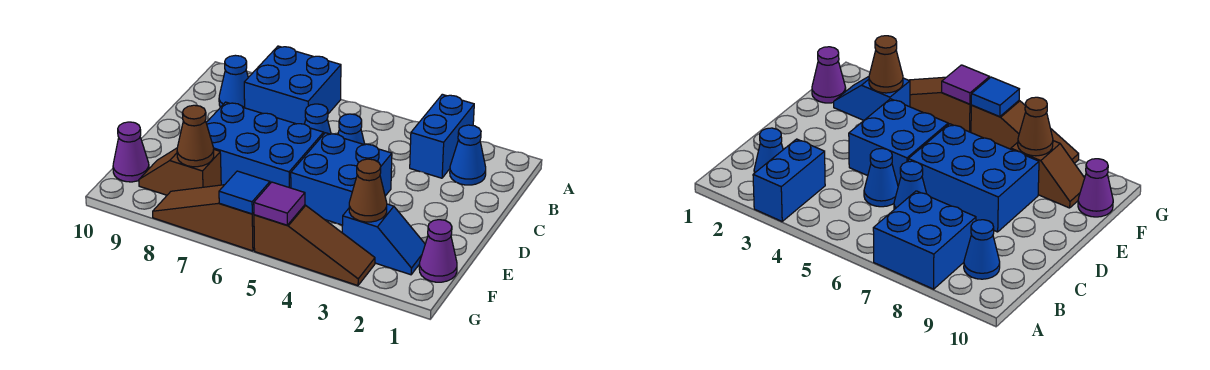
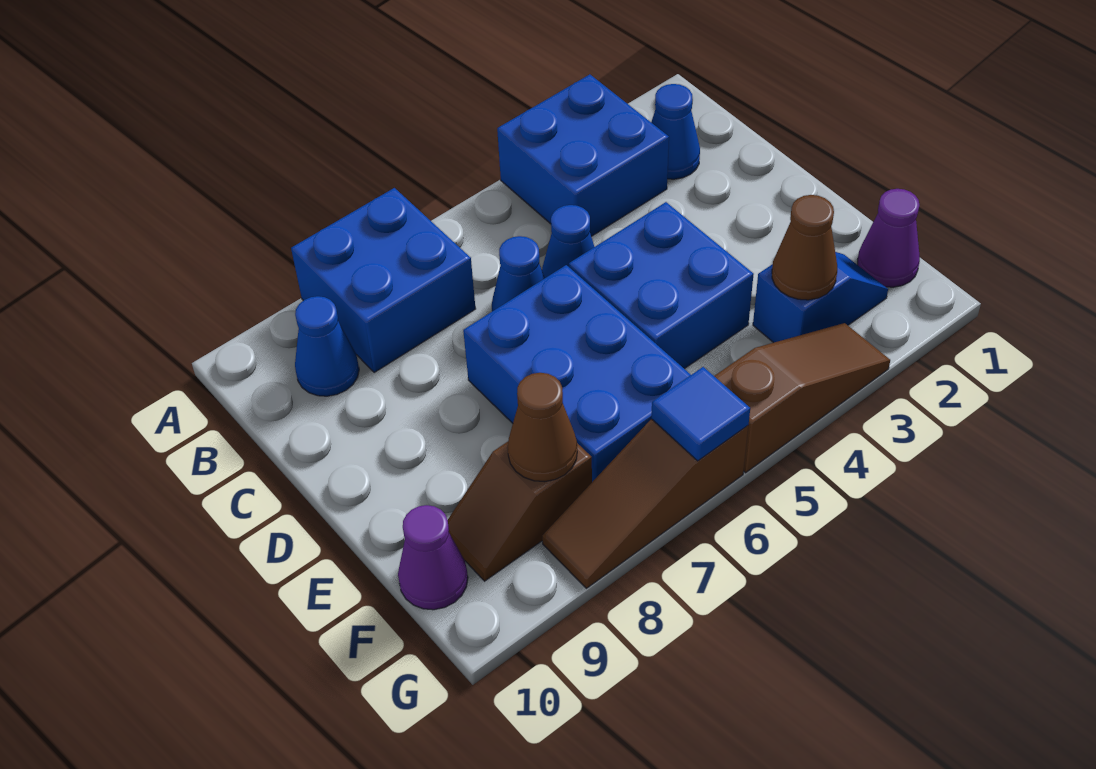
blue 1x2 brick [410,94,474,178] -> blue 2x2 brick [497,74,669,236]
blue 2x3 brick [206,102,324,188] -> blue 2x3 brick turned to [463,265,691,482]
purple 1x1 tile [254,182,305,225] -> none

